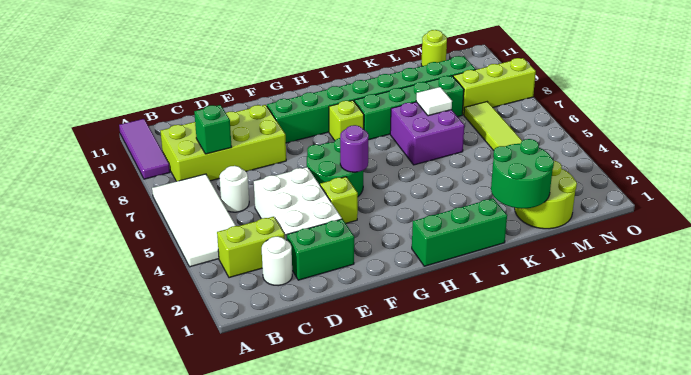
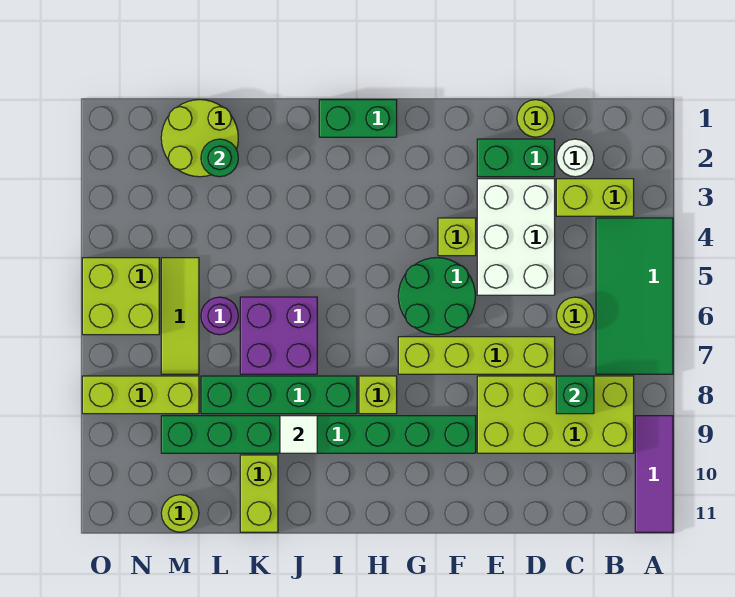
white 2x4 tile [152,174,236,267] -> green 2x4 tile [596,218,673,374]
white 1x1 round brick [220,166,249,212] -> lime 1x1 round brick [556,297,594,335]
none -> lime 1x1 round brick [517,100,554,137]
none -> lime 1x4 brick [398,337,555,374]
purple 1x1 round brick [340,125,369,172] -> purple 1x1 round brick moved to [201,297,238,335]
green 1x3 brick [412,198,507,266] -> green 1x2 brick [319,100,397,137]
green 2x2 round brick [491,139,554,208] -> green 1x1 round brick [201,139,238,177]
white 1x1 tile [416,87,452,116] -> white 1x1 tile moved to [280,416,317,453]
none -> lime 1x2 brick [240,455,278,532]
none -> lime 2x2 brick [82,258,159,335]

